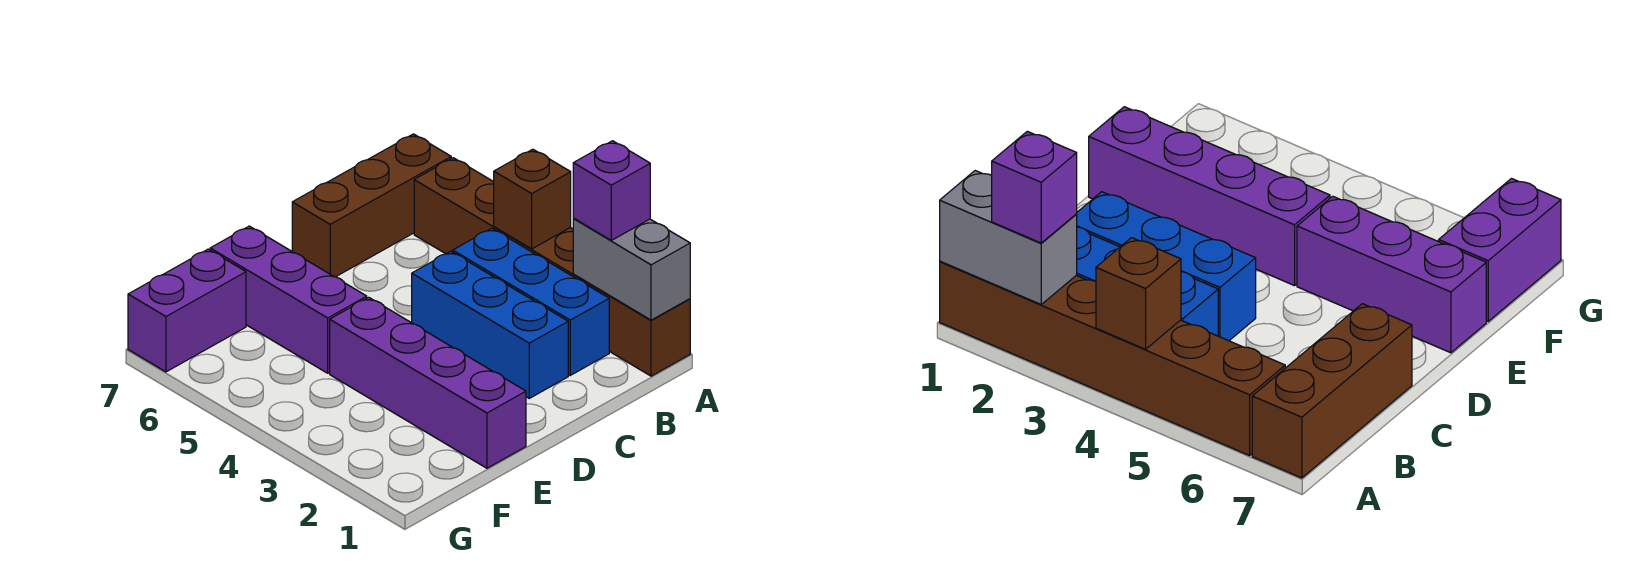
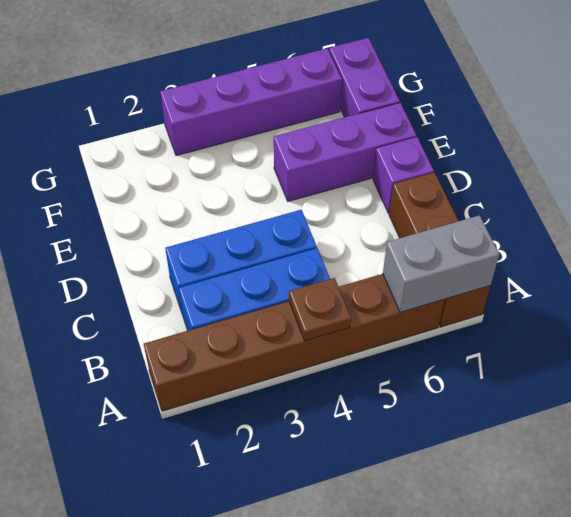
grey 1x2 brick [573,219,690,320] -> grey 1x2 brick moved to [383,215,499,312]
purple 1x1 brick [573,141,650,240] -> purple 1x1 brick moved to [373,137,434,213]
brown 1x1 brick [494,149,571,249] -> brown 1x1 plate [289,278,351,341]
purple 1x4 brick [330,297,526,468] -> purple 1x4 brick moved to [160,48,342,156]

